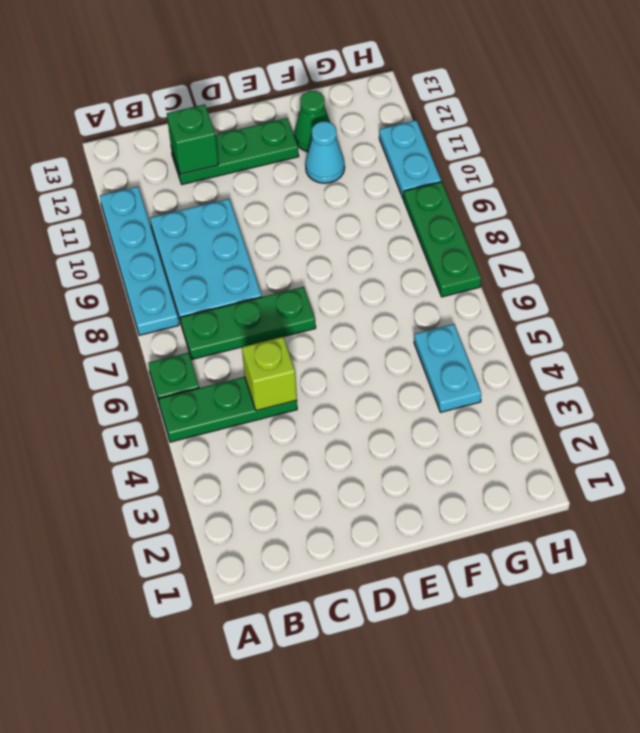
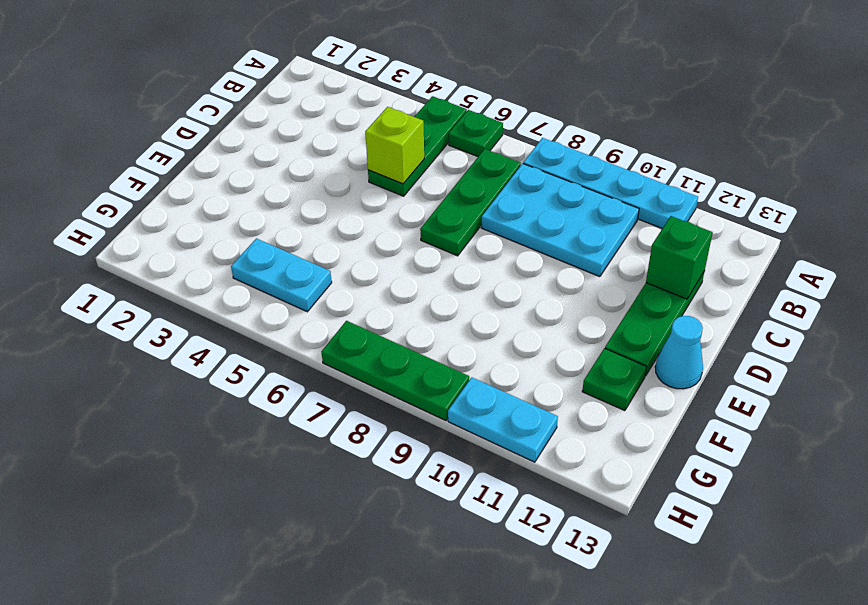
cyan 1x1 cone [305,121,345,183] -> cyan 1x1 cone moved to [655,316,703,389]
green 1x1 cone [294,91,330,152] -> green 1x1 plate [582,348,646,411]

